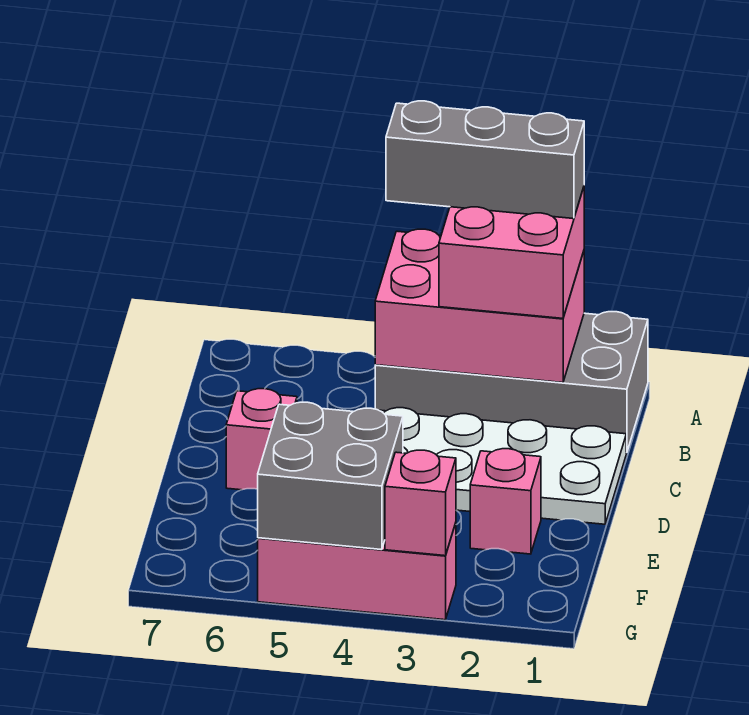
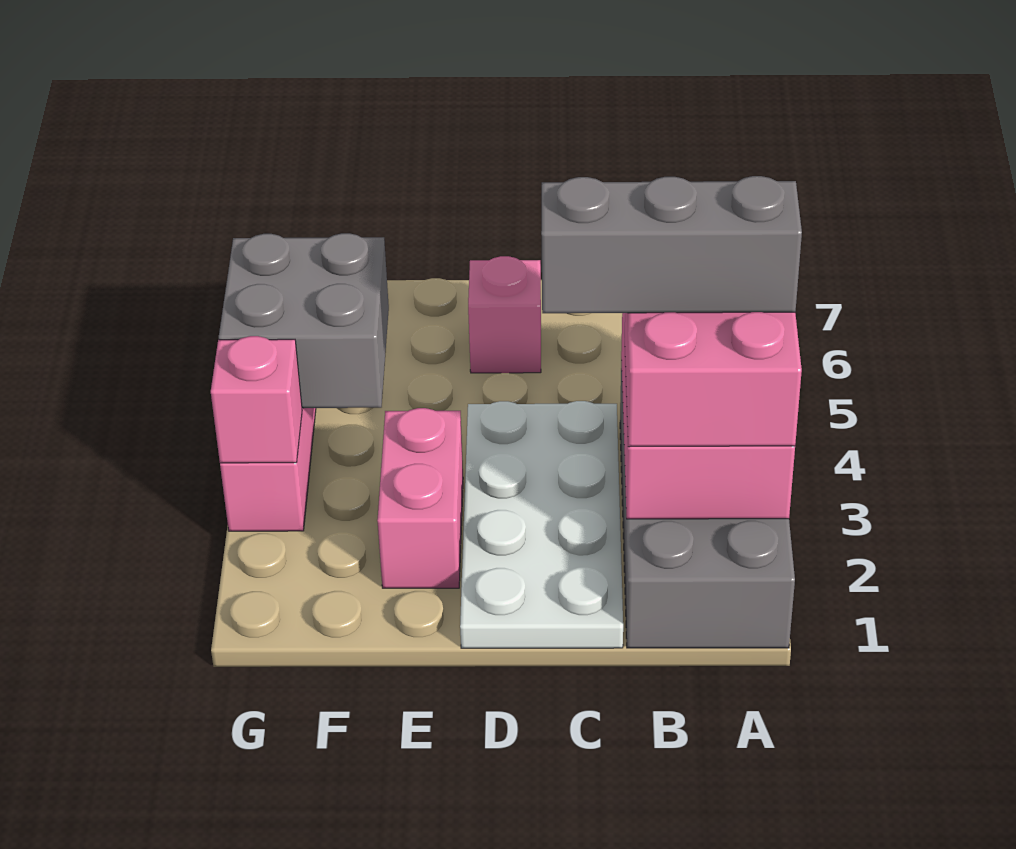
grey 1x3 brick [386,101,584,219] -> grey 1x3 brick turned to [541,176,802,313]
pink 1x1 brick [470,449,541,554] -> pink 1x2 brick [377,408,463,588]

